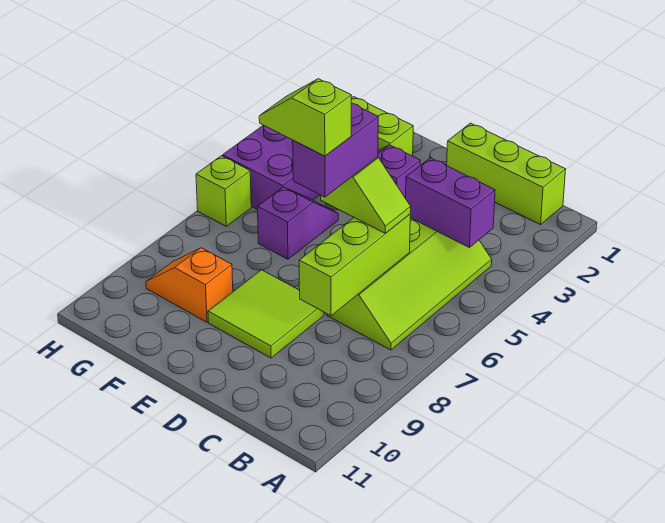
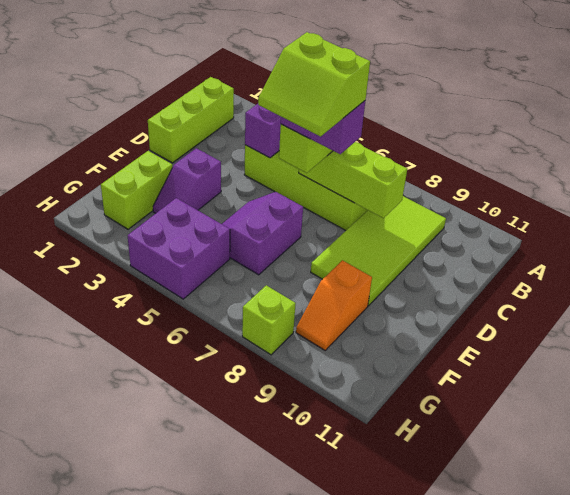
lime 1x2 slope [259,79,351,156] -> lime 2x2 slope [258,32,370,136]
lime 2x2 tile [208,270,324,358] -> lime 2x4 tile [311,196,446,306]
purple 1x2 slope [258,187,338,259] -> purple 2x2 slope [222,192,303,275]
lime 1x1 brick [196,156,251,226] -> lime 1x1 brick moved to [242,285,296,355]

